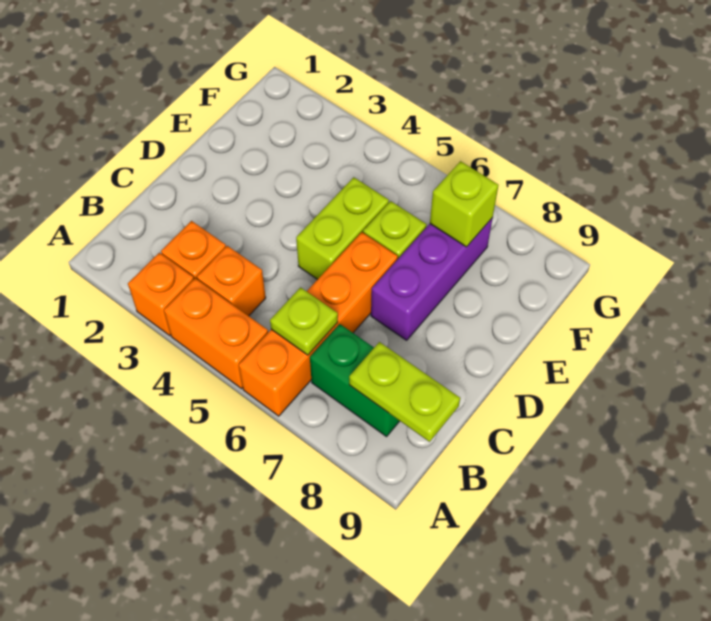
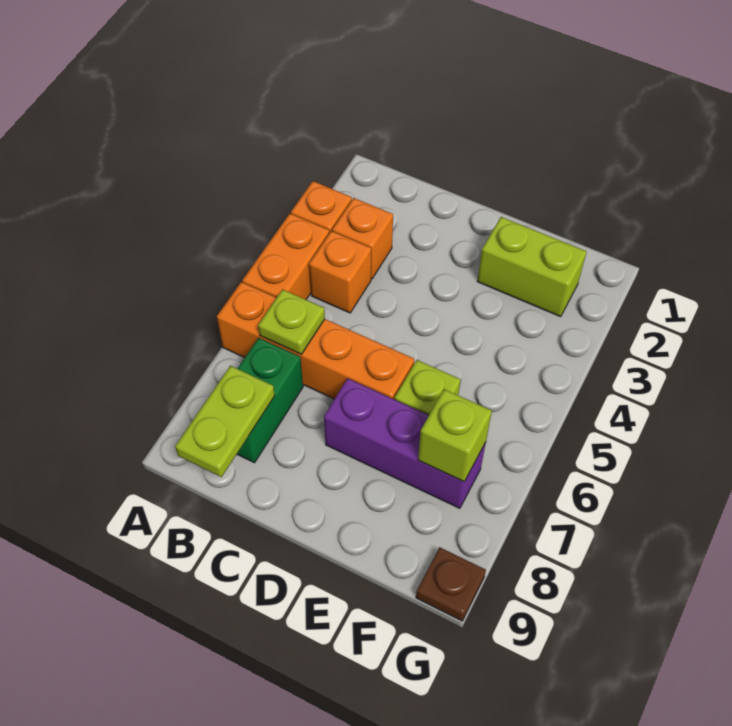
lime 1x2 brick [296,177,389,280] -> lime 1x2 brick moved to [477,217,587,317]
none -> brown 1x1 plate [416,547,486,621]

